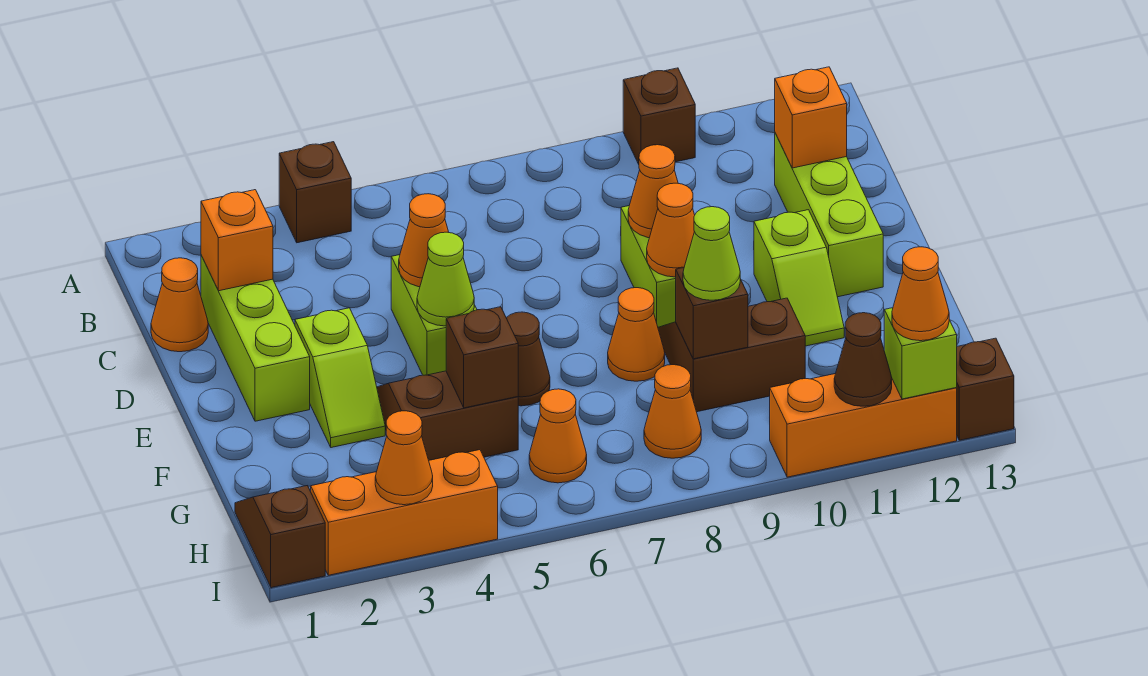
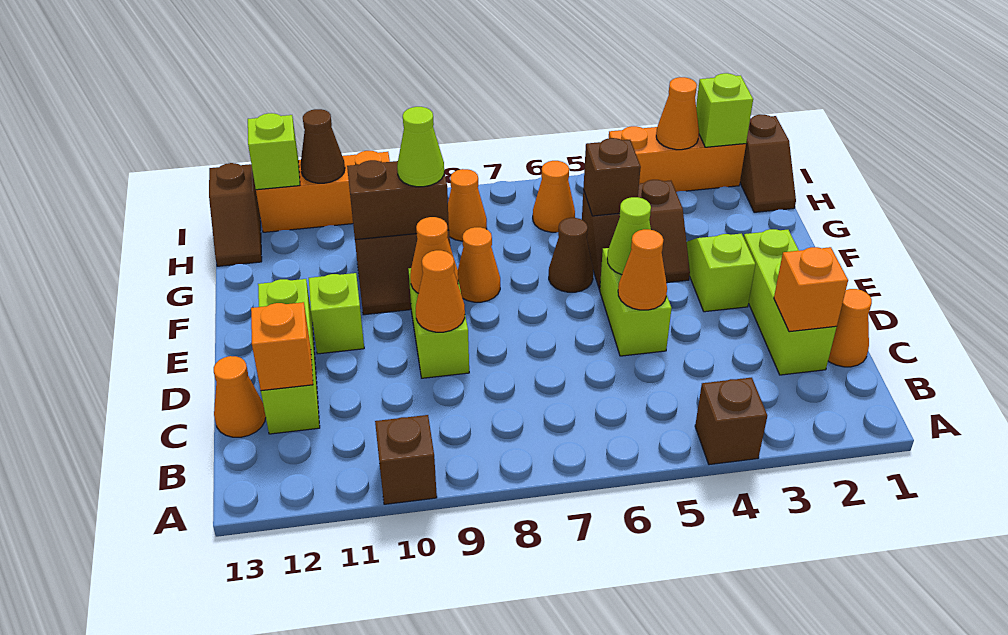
brown 1x1 brick [676,268,748,359] -> brown 1x2 brick [347,160,449,240]
none -> lime 1x1 brick [696,73,753,147]
orange 1x1 cone [892,247,949,341] -> orange 1x1 cone moved to [214,356,266,437]

